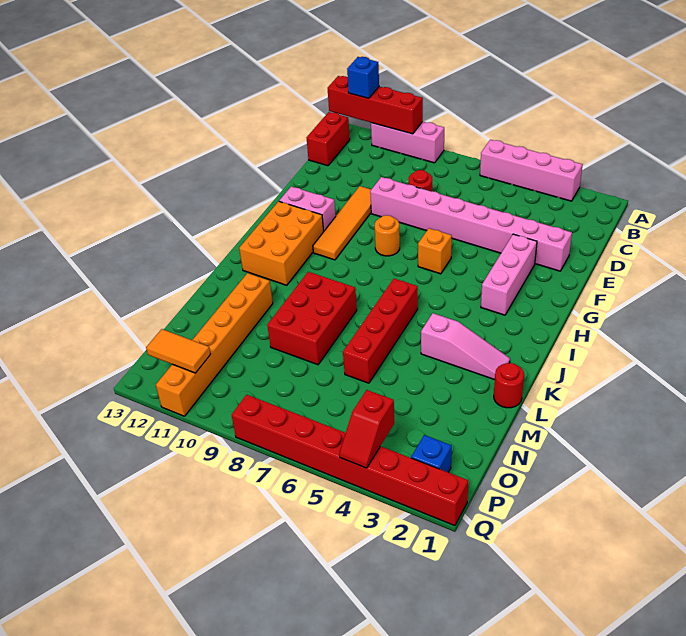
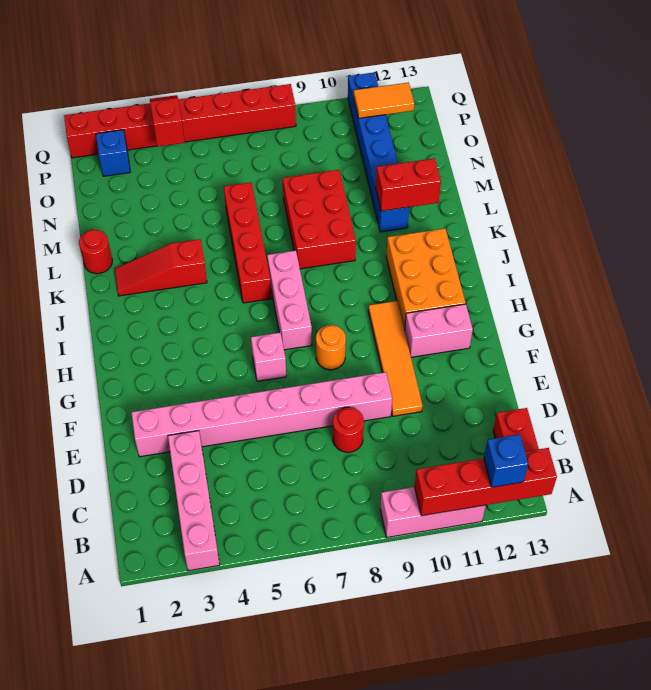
pink 1x4 brick [480,140,583,201] -> pink 1x4 brick turned to [168,431,220,571]
pink 1x3 brick [481,234,537,315] -> pink 1x3 brick moved to [267,251,312,350]
orange 1x1 brick [418,228,452,274] -> pink 1x1 brick [251,333,286,381]
pink 1x3 slope [421,313,510,380] -> red 1x3 slope [115,239,207,296]
orange 1x6 brick [156,273,273,416] -> blue 1x6 brick [348,72,409,232]
none -> red 1x2 brick [376,158,441,211]

